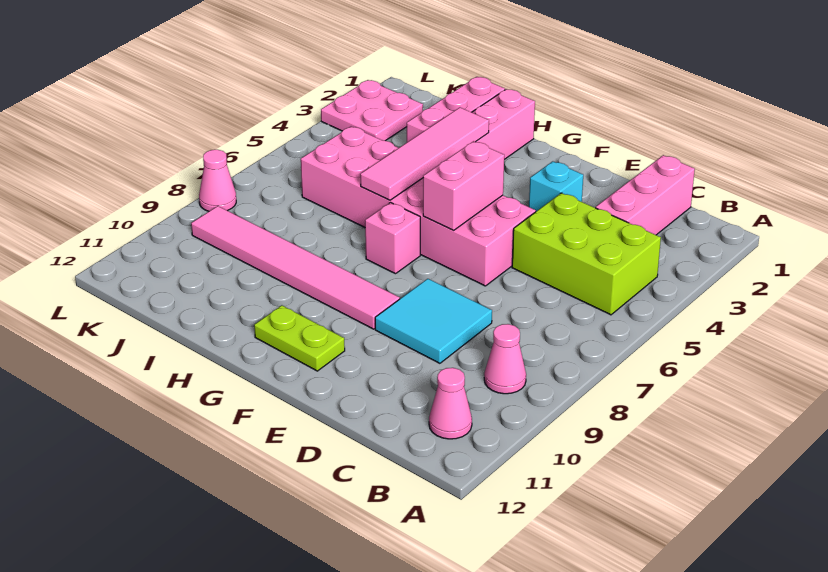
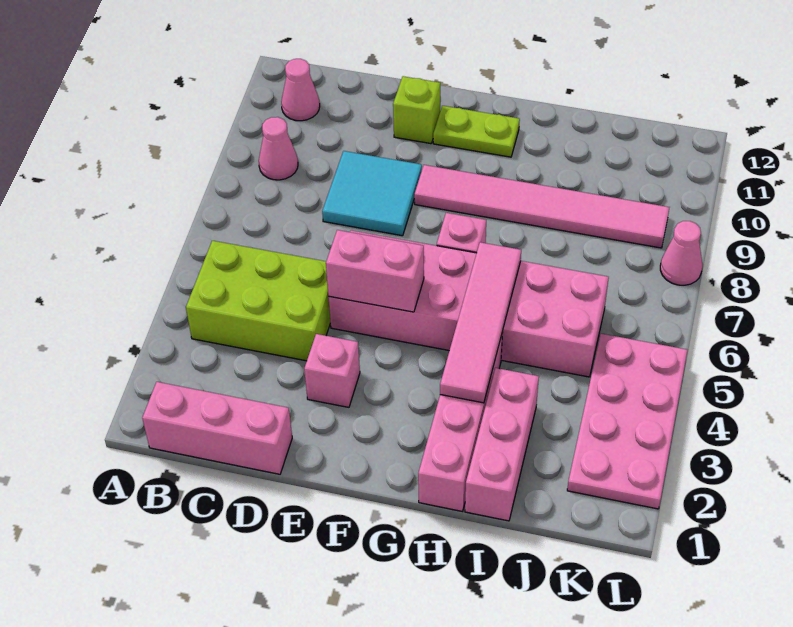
pink 1x3 brick [596,155,695,235] -> pink 1x3 brick turned to [142,382,292,474]
cyan 1x1 brick [529,161,583,211] -> pink 1x1 brick [304,334,360,407]
none -> lime 1x1 brick [393,76,440,144]
pink 1x2 brick [423,141,504,230] -> pink 1x2 brick turned to [326,230,424,312]
pink 2x2 plate [321,80,423,141] -> pink 2x4 plate [567,334,687,509]

